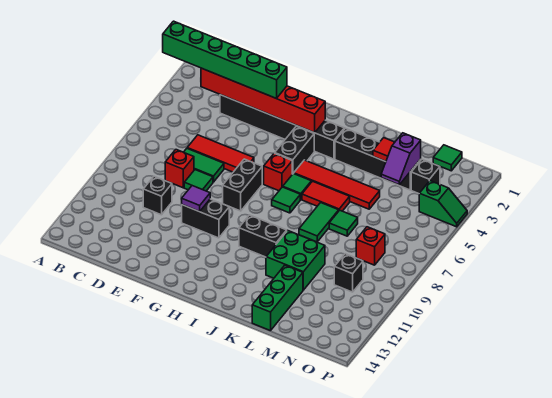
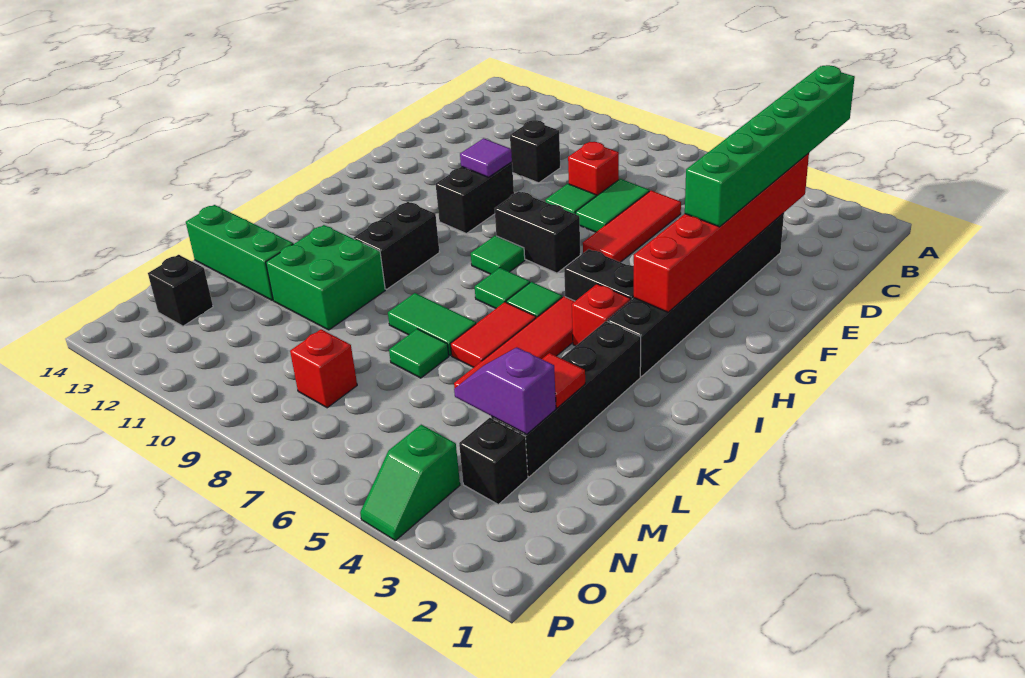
red 1x1 brick [264,153,292,191] -> red 1x1 brick moved to [572,284,631,346]
green 1x1 tile [433,145,462,171] -> green 1x1 tile moved to [471,236,525,274]
black 1x1 brick [334,254,363,292] -> black 1x1 brick moved to [148,255,213,326]

